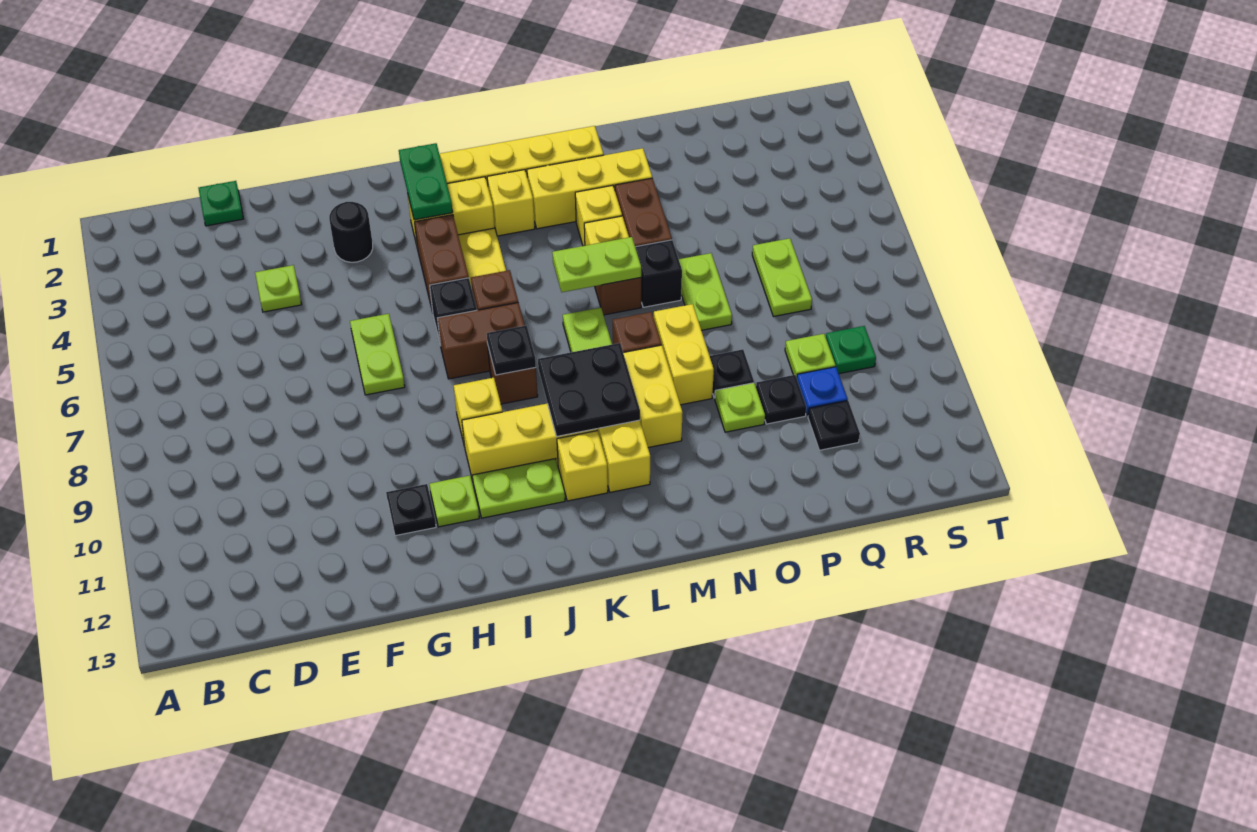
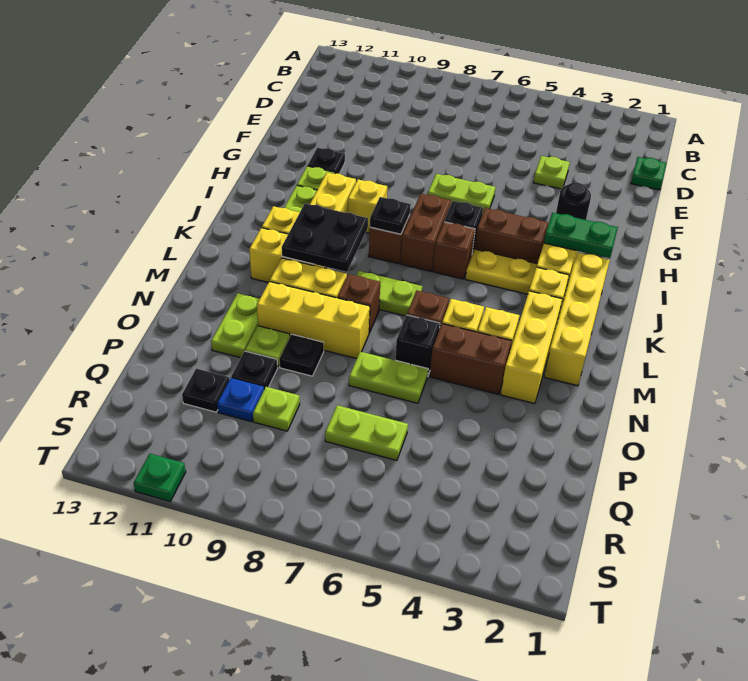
lime 1x2 plate [552,237,641,292] -> lime 1x2 plate moved to [211,293,260,358]
yellow 1x2 brick [654,304,714,405] -> yellow 1x3 brick [257,281,370,359]
green 1x1 plate [826,326,876,374] -> green 1x1 plate moved to [134,454,186,501]

